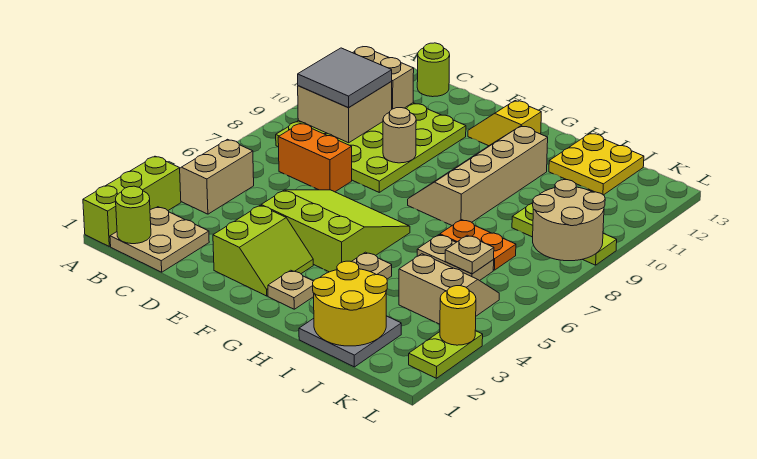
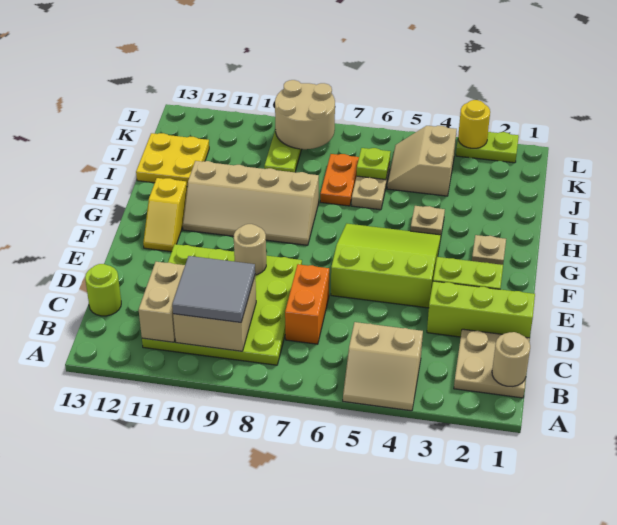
lime 1x3 brick [83,156,181,246] -> lime 1x3 brick moved to [427,281,535,338]
lime 1x1 round brick [116,186,151,244] -> tan 1x1 round brick [492,332,530,386]
lime 3x3 slope [261,190,410,272] -> lime 3x3 slope turned to [331,224,441,308]
grey 2x2 plate [299,316,401,367] -> none
yellow 2x2 round brick [313,261,387,346] -> none
tan 1x1 plate [445,235,494,274] -> lime 1x1 plate [357,148,391,180]

